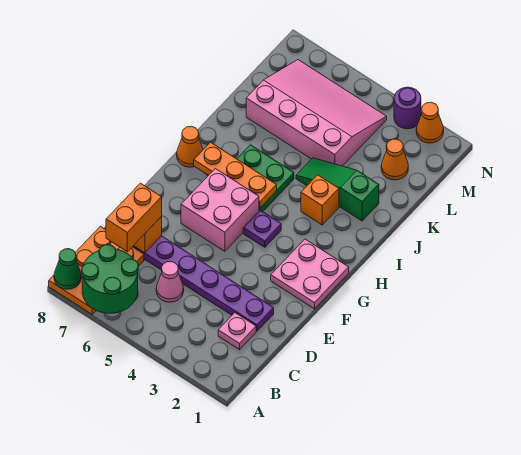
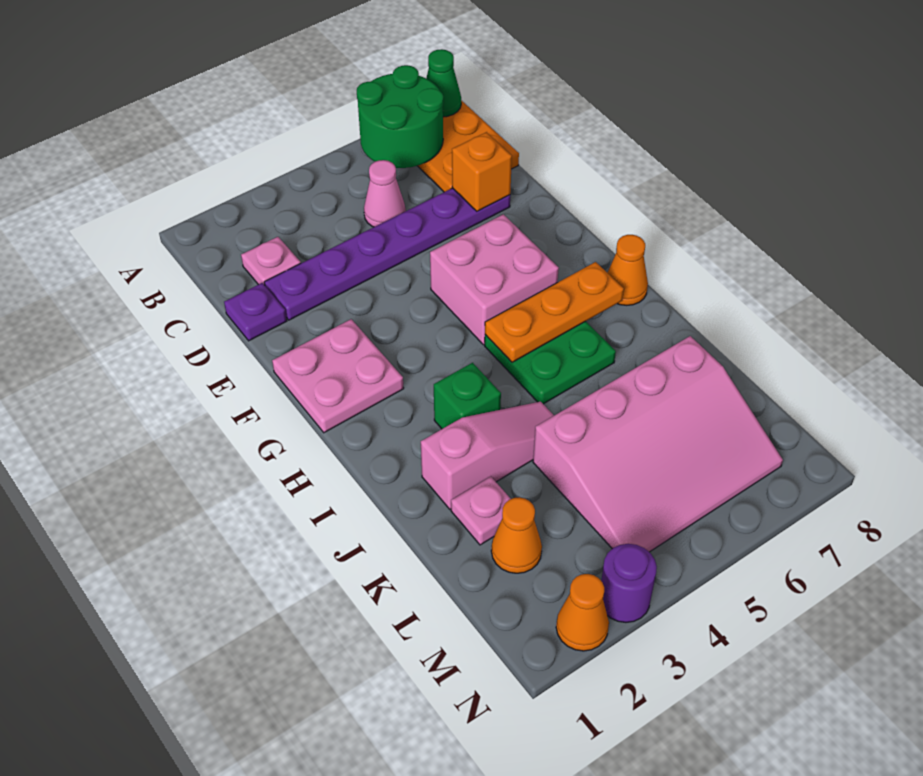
orange 1x2 brick [106,183,162,252] -> none
purple 1x1 plate [243,210,281,247] -> purple 1x1 plate moved to [224,283,287,341]
orange 1x1 brick [301,175,339,225] -> green 1x1 brick [434,363,501,429]
green 1x3 slope [296,158,379,221] -> pink 1x3 slope [421,402,554,509]
none -> pink 1x1 plate [451,477,511,545]

